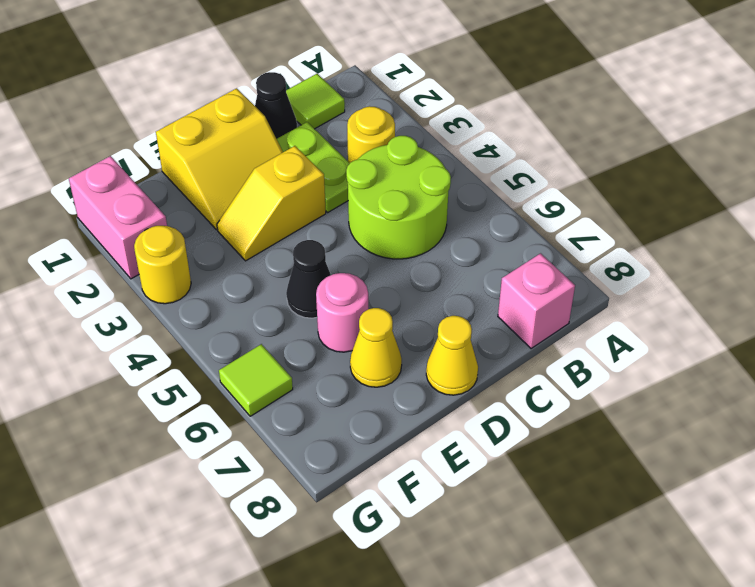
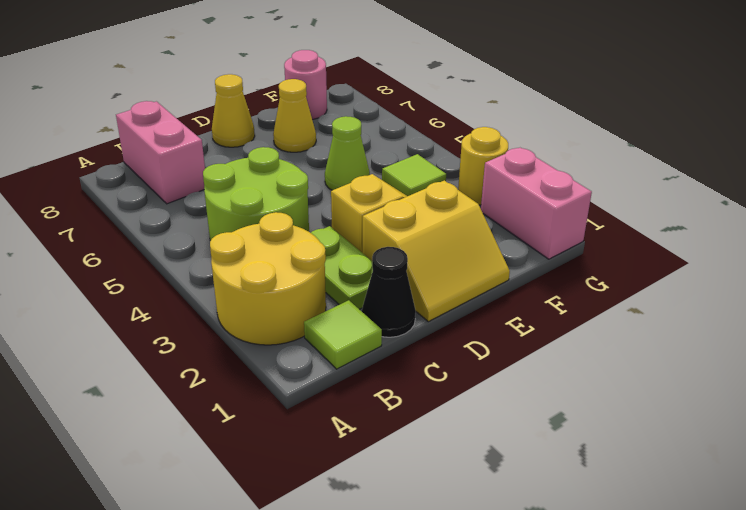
yellow 1x1 round brick [347,106,395,163] -> yellow 2x2 round brick [210,212,326,345]
pink 1x1 brick [498,253,575,349] -> pink 1x2 brick [116,101,205,204]
yellow 2x2 slope [156,88,283,230] -> yellow 2x2 slope turned to [363,180,510,322]
black 1x1 cone [286,240,331,318] -> lime 1x1 cone [325,116,370,190]
pink 1x1 round brick [316,273,368,352] -> pink 1x1 round brick moved to [284,50,327,120]
lime 1x1 tile [219,344,293,416] -> lime 1x1 tile moved to [382,154,446,196]

